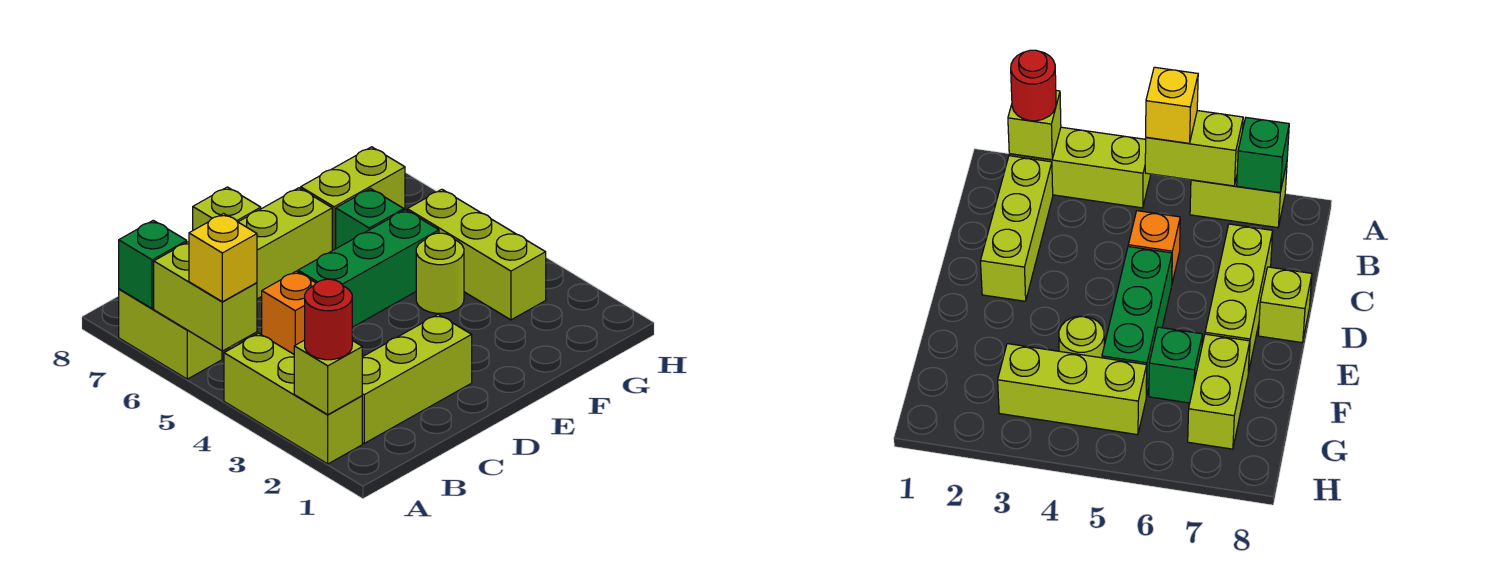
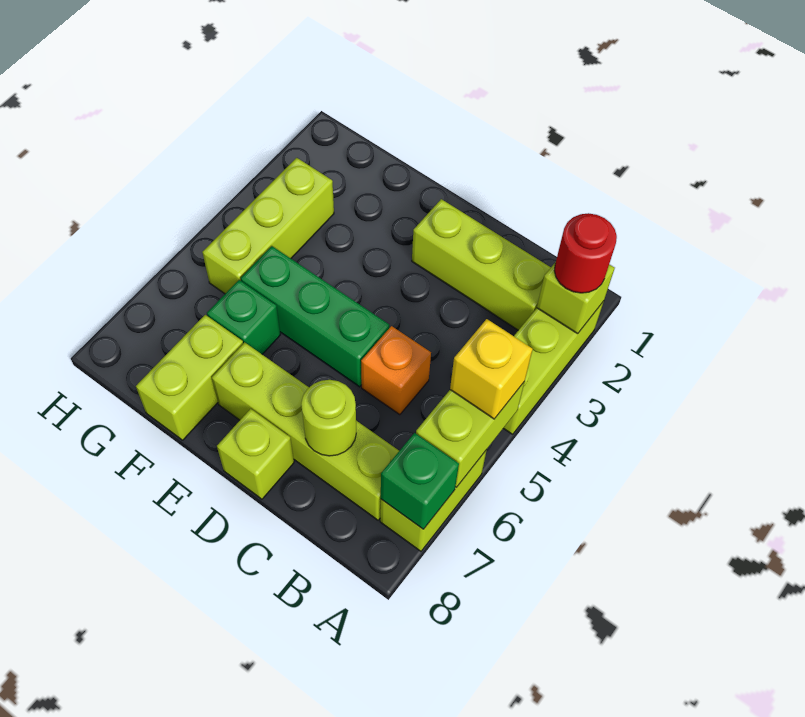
lime 1x3 brick [239,188,332,299] -> lime 1x4 brick [212,342,399,520]
lime 1x1 round brick [416,233,464,313] -> lime 1x1 round brick moved to [301,380,356,456]
lime 1x2 brick [301,147,405,251] -> lime 1x2 brick turned to [136,315,243,440]

